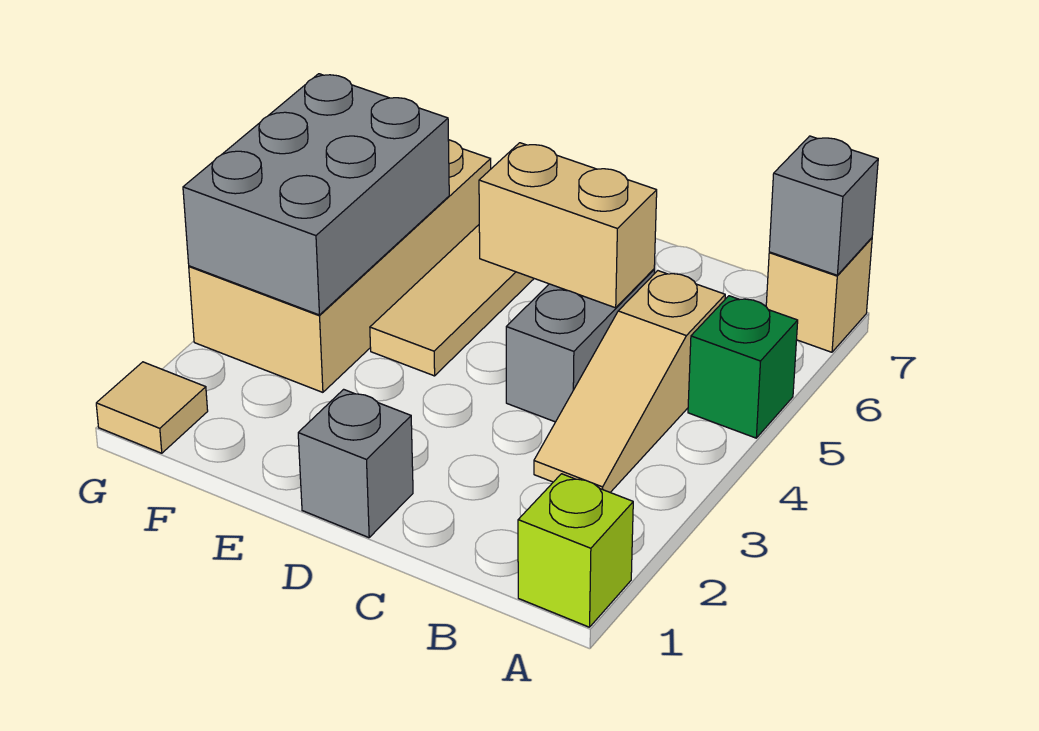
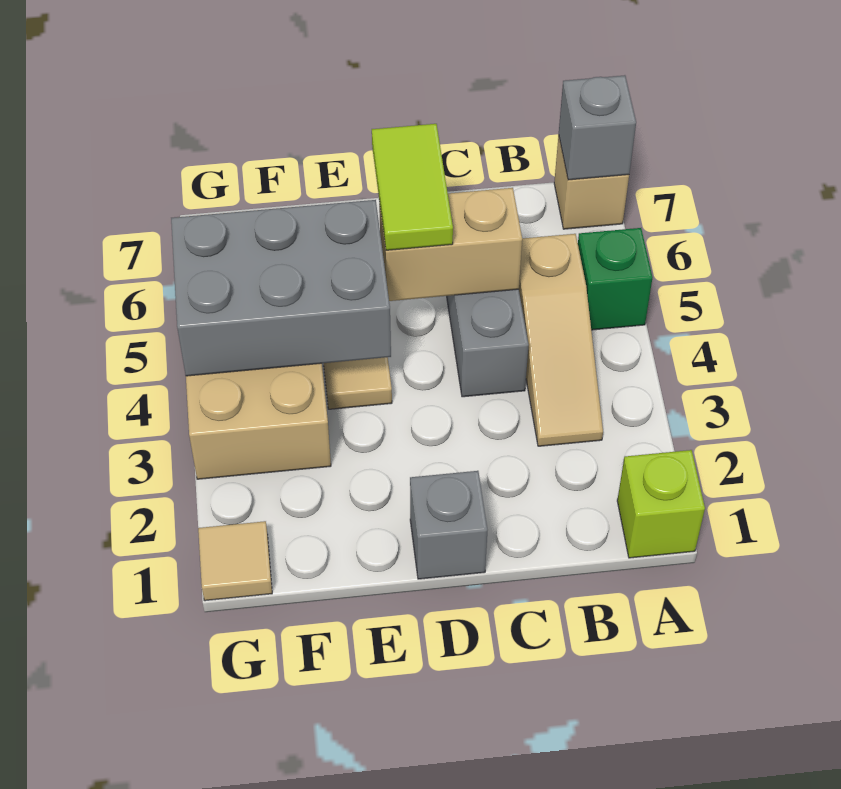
none -> lime 1x2 tile [372,124,453,250]
grey 2x3 brick [183,74,449,315] -> grey 2x3 brick turned to [171,200,391,376]

